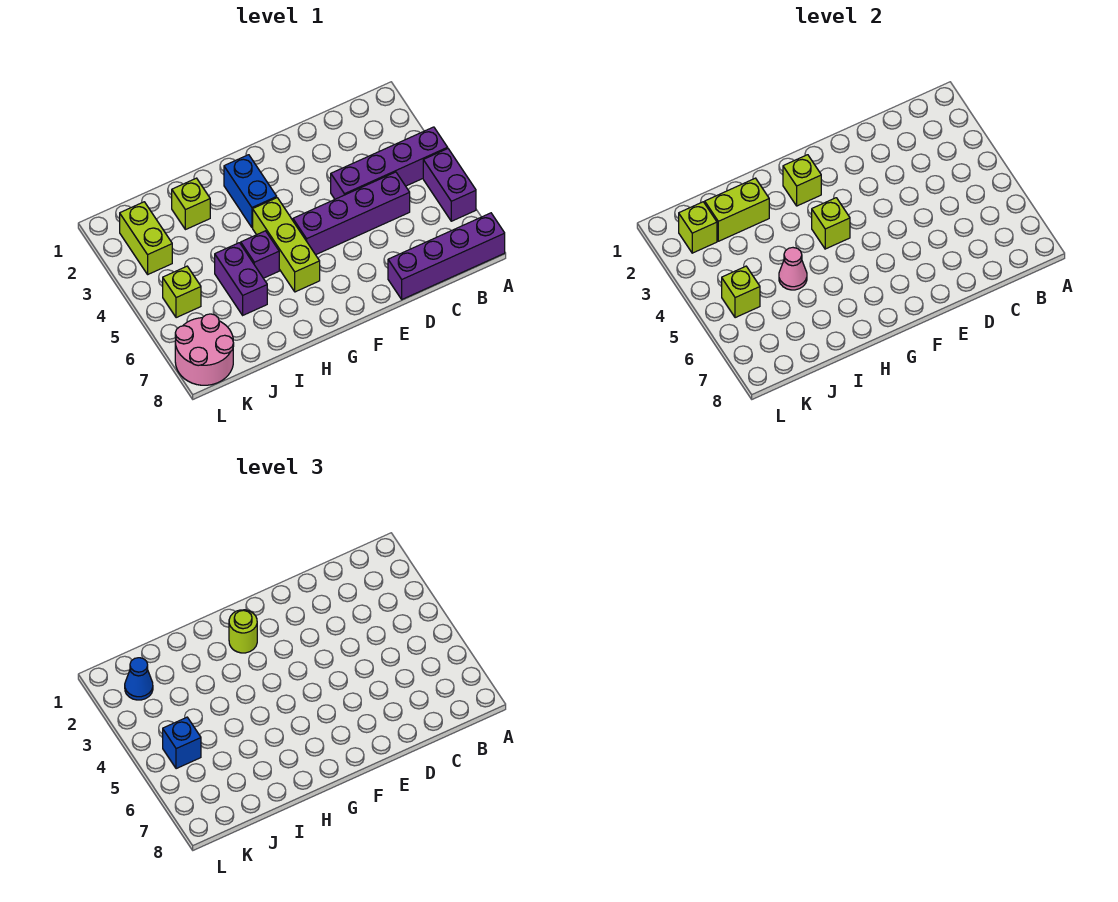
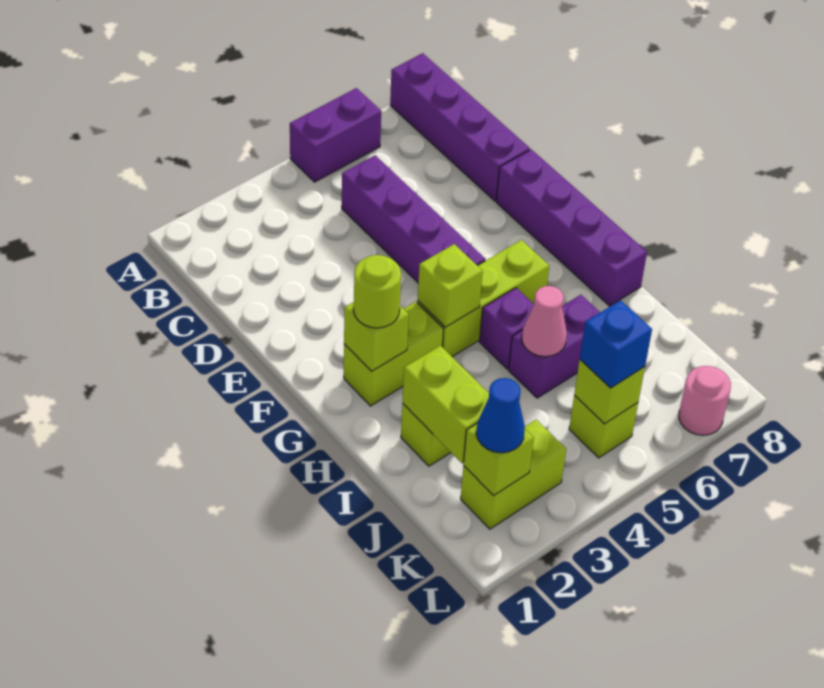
purple 1x4 brick [331,127,448,199] -> purple 1x4 brick moved to [496,149,647,306]
blue 1x2 brick [224,155,277,227] -> lime 1x2 brick [344,302,443,406]
pink 2x2 round brick [175,314,234,385] -> pink 1x1 round brick [679,366,731,435]

